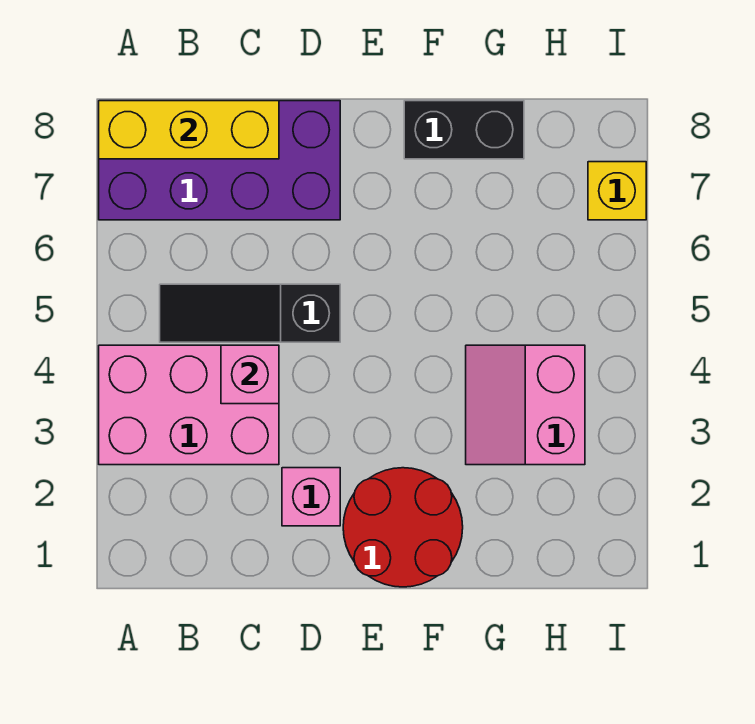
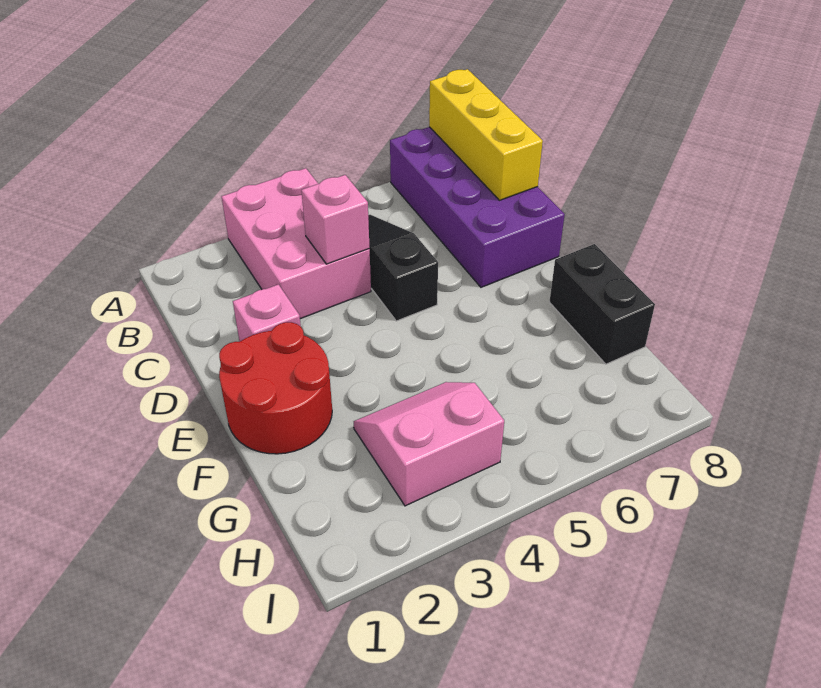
yellow 1x1 brick [588,162,646,220] -> none

